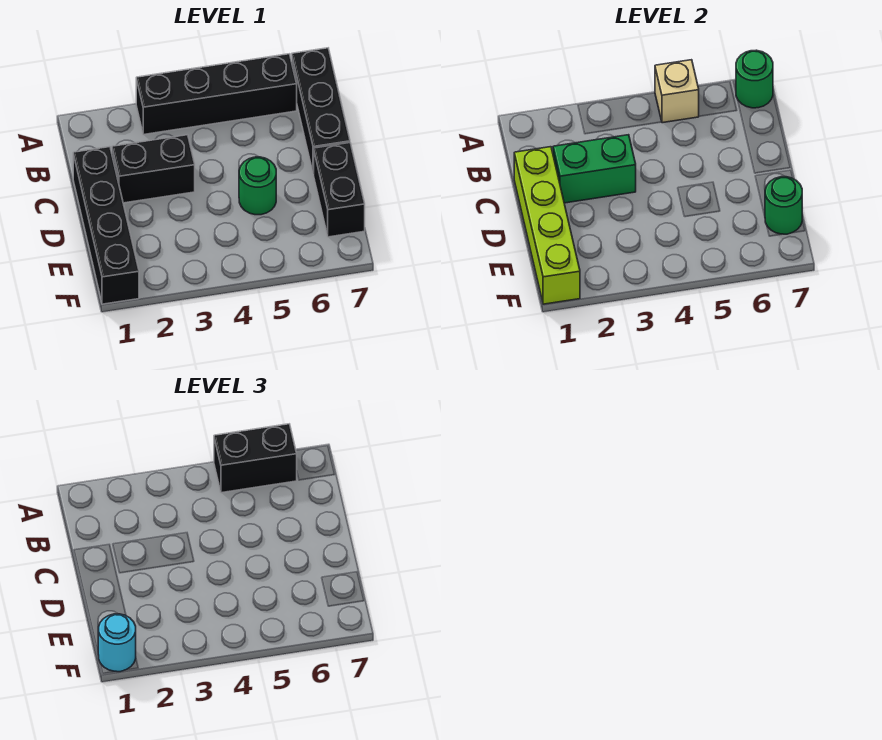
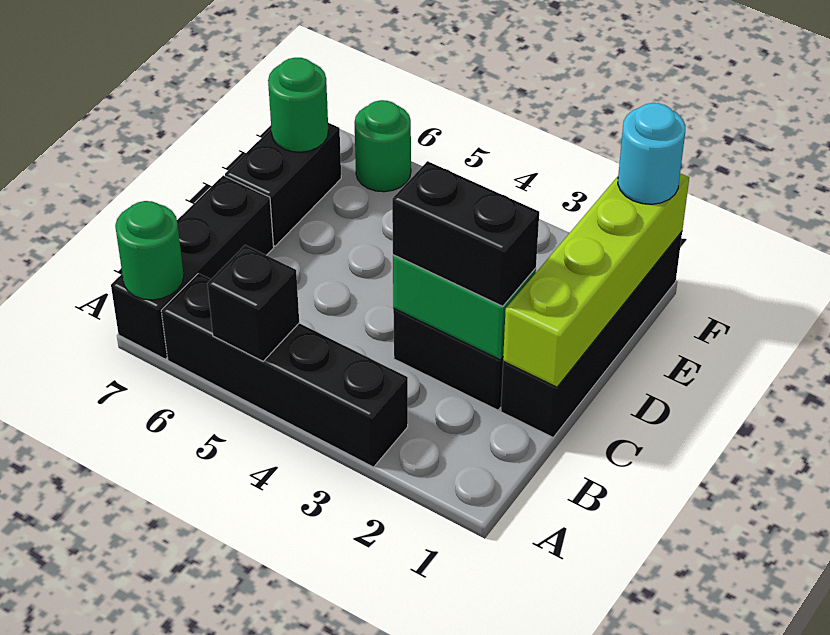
tan 1x1 brick [655,60,699,123] -> black 1x1 brick [207,245,299,361]
black 1x2 brick [214,424,297,493] -> black 1x2 brick moved to [392,161,539,306]
green 1x1 round brick [239,157,276,215] -> green 1x1 round brick moved to [354,100,411,192]

